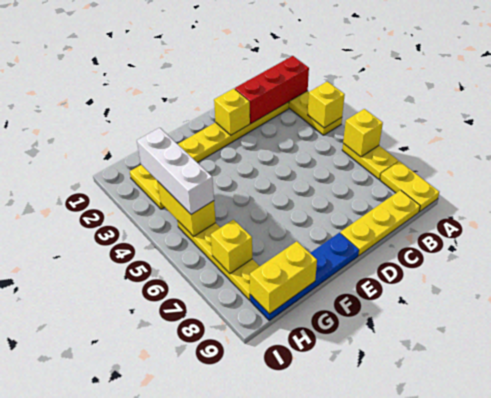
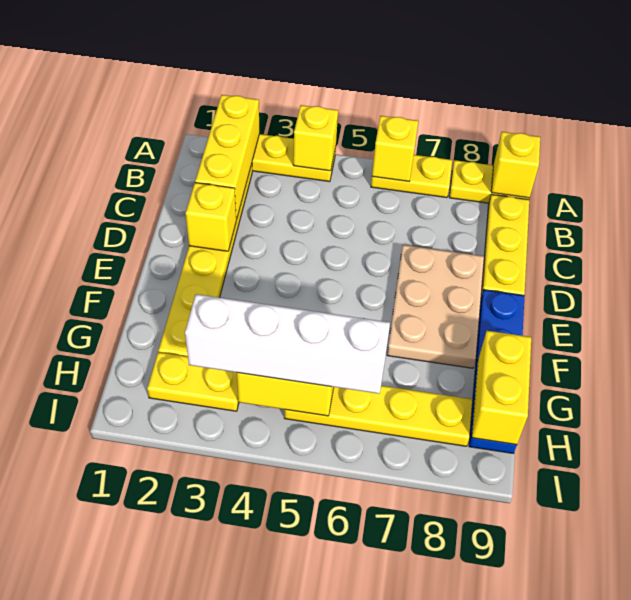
red 1x3 brick [235,56,309,123] -> yellow 1x3 brick [195,95,259,219]
none -> tan 2x3 plate [387,245,484,368]
white 1x3 brick [137,128,214,214] -> white 1x4 brick [185,294,390,394]
yellow 1x1 brick [211,220,252,274] -> yellow 1x1 brick moved to [491,132,540,198]

